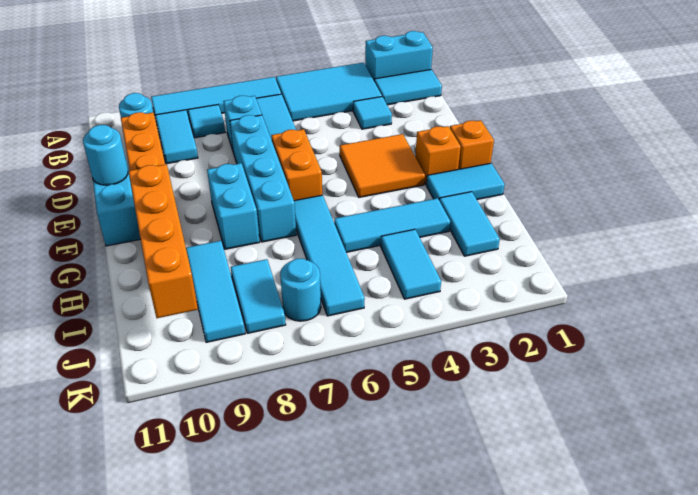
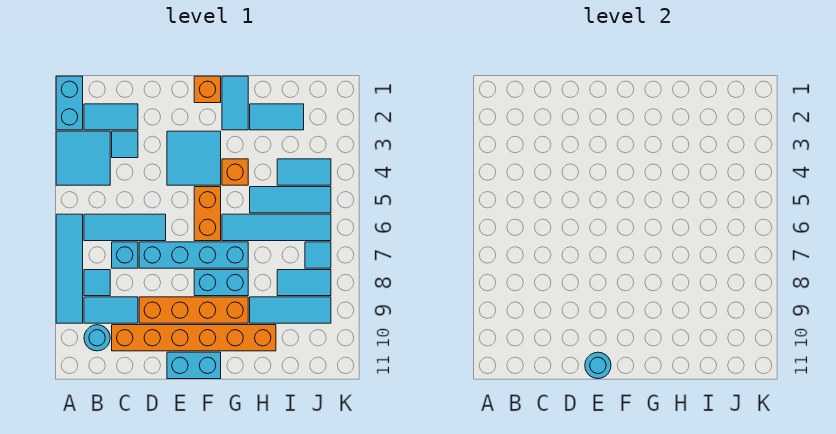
cyan 2x3 tile [276,63,382,121] -> cyan 2x2 tile [56,131,110,185]
cyan 1x2 tile [374,69,442,105] -> cyan 1x2 tile turned to [84,104,138,130]
orange 2x2 tile [340,134,425,197] -> cyan 2x2 tile [167,131,221,185]
orange 1x2 brick [271,129,322,201] -> orange 1x2 brick turned to [194,187,221,241]
orange 1x1 brick [415,126,461,184] -> orange 1x1 brick moved to [222,159,248,185]
orange 1x4 brick [129,164,198,318] -> orange 1x4 brick moved to [139,297,248,323]
cyan 1x3 tile [334,198,450,252] -> cyan 1x3 tile turned to [250,187,331,213]
cyan 1x1 round brick [280,259,321,321] -> cyan 1x1 tile [305,242,331,268]

